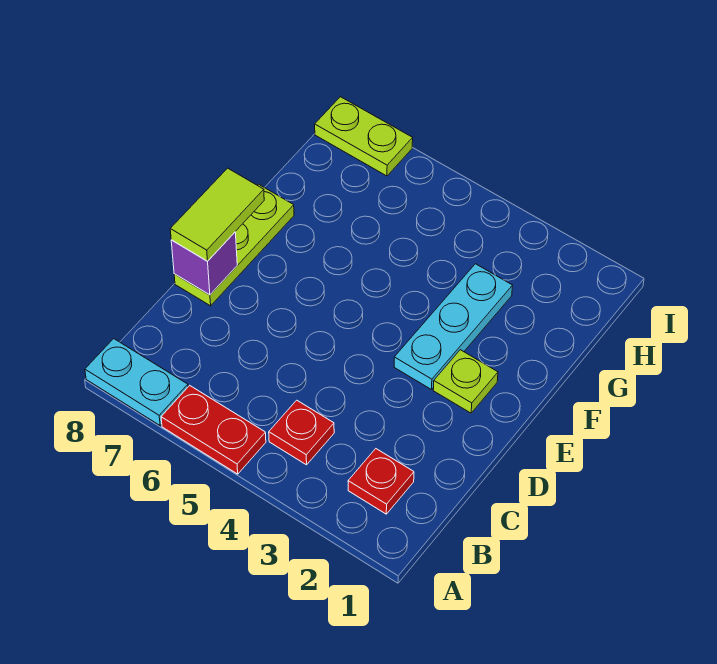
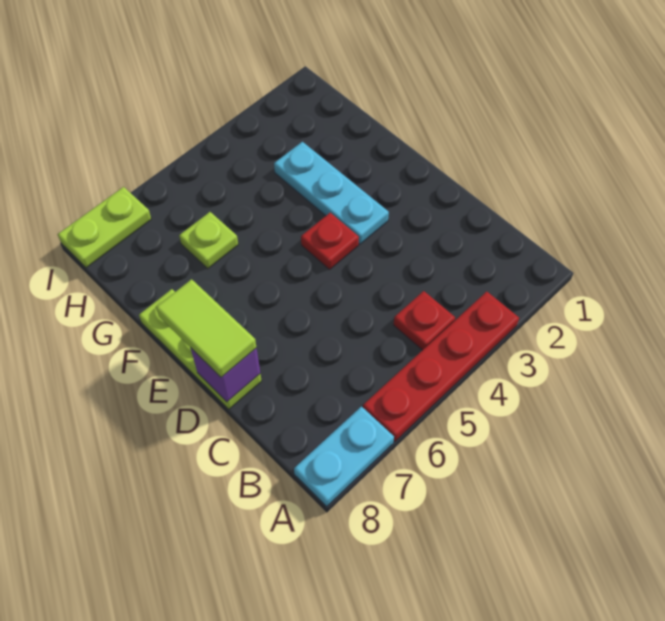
red 1x2 plate [161,386,266,474] -> red 1x4 plate [363,292,519,442]
red 1x1 plate [348,449,414,514] -> red 1x1 plate moved to [301,213,359,269]
lime 1x1 plate [433,350,498,413] -> lime 1x1 plate moved to [179,212,238,269]

